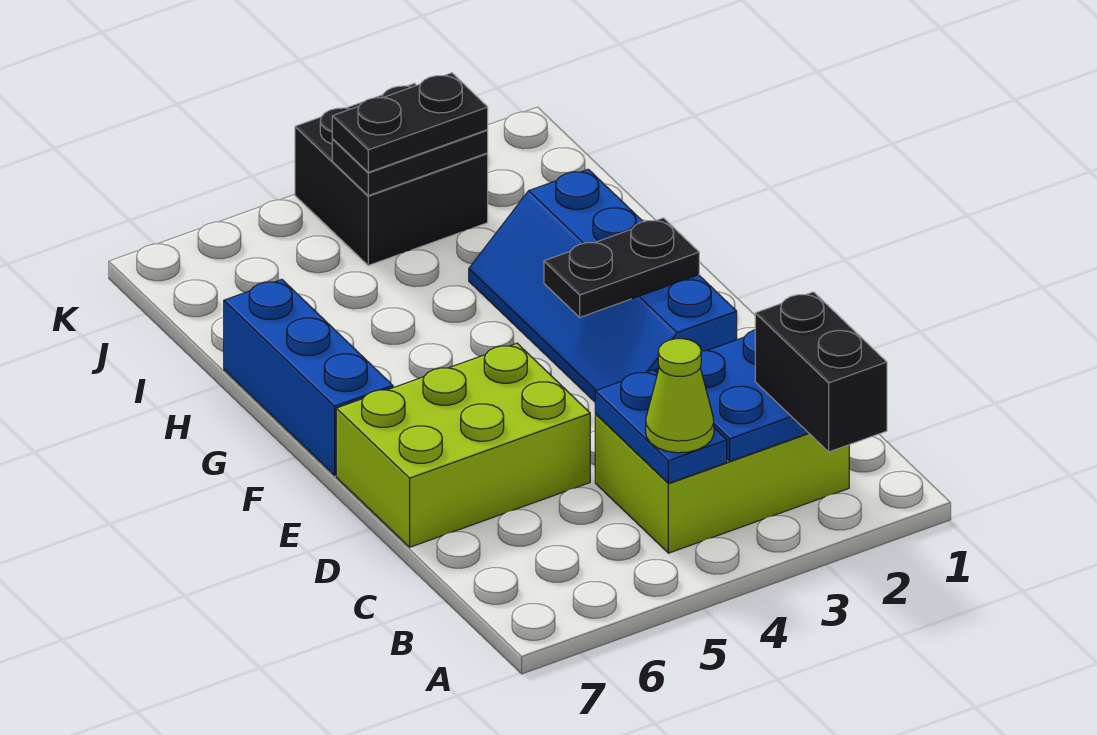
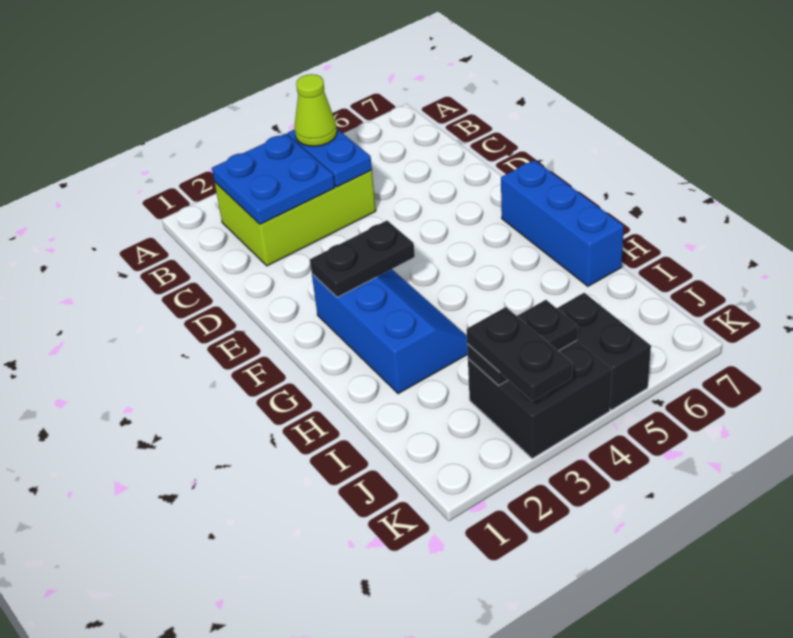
black 1x2 brick [755,292,887,452] -> black 1x2 brick moved to [557,293,651,410]
lime 2x3 brick [336,343,590,547] -> none
blue 2x4 slope [469,169,737,402] -> blue 2x3 slope [312,269,468,394]
black 1x2 plate [332,73,488,172] -> black 1x2 plate turned to [467,307,572,401]

